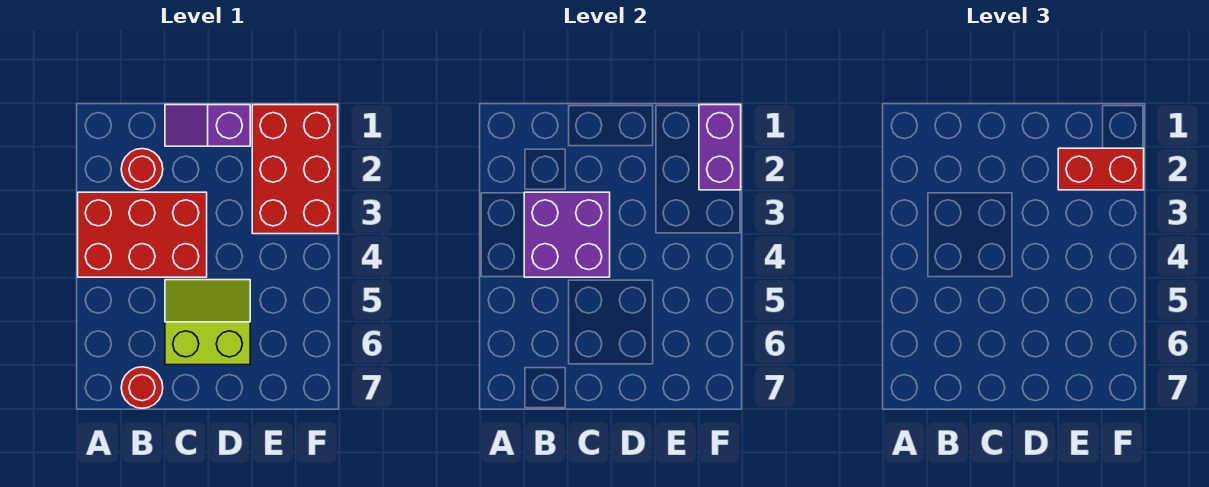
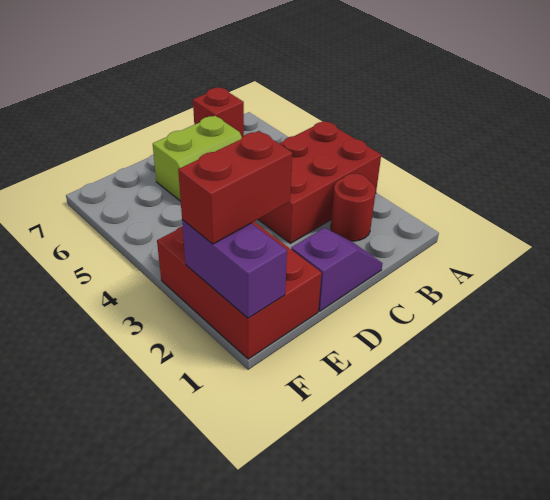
purple 2x2 brick [524,192,610,277] -> none
red 1x1 round brick [121,367,163,408] -> red 1x1 brick [193,88,244,137]

